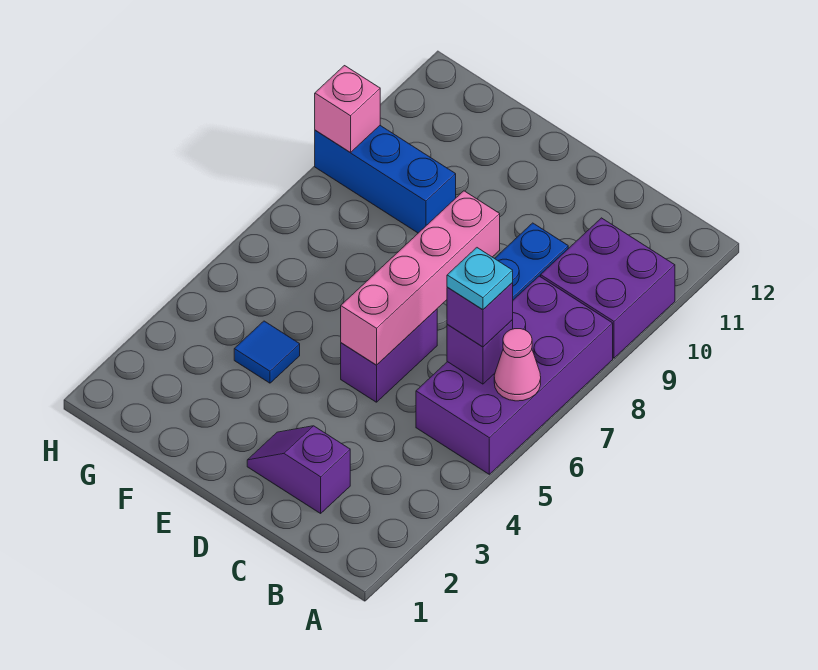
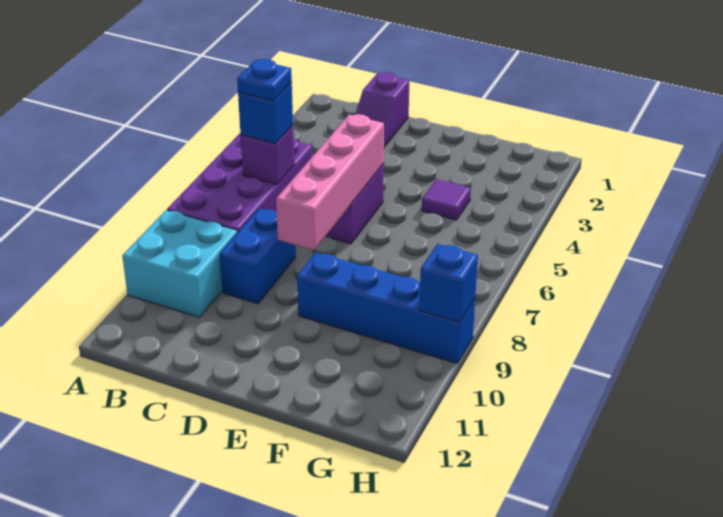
pink 1x1 cone [494,329,541,401] -> none
purple 2x2 brick [541,218,675,358] -> cyan 2x2 brick [122,210,238,317]
purple 1x1 brick [447,283,513,347] -> blue 1x1 brick [238,83,293,144]
cyan 1x1 plate [447,248,513,310] -> blue 1x1 plate [237,59,292,101]
purple 1x2 slope [247,426,350,513] -> purple 1x2 slope turned to [355,72,409,147]
blue 1x1 tile [234,321,300,383] -> purple 1x1 tile [422,179,471,220]
blue 1x3 brick [315,126,456,233] -> blue 1x4 brick [297,252,475,363]
pink 1x1 brick [315,66,380,153] -> blue 1x1 brick [419,244,478,322]

